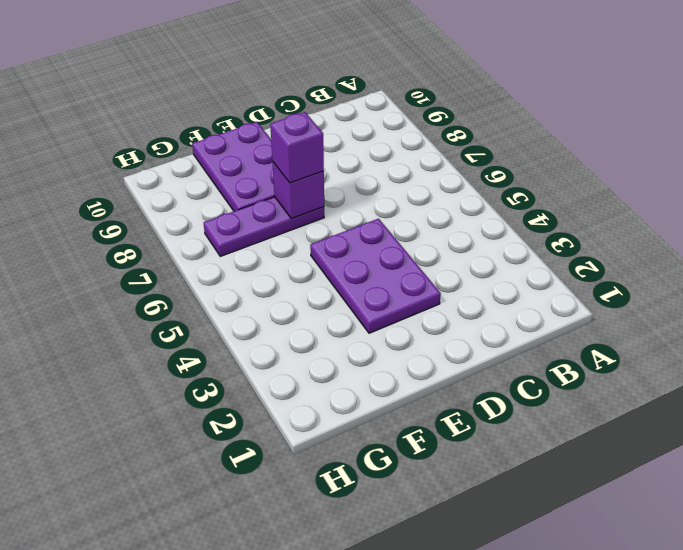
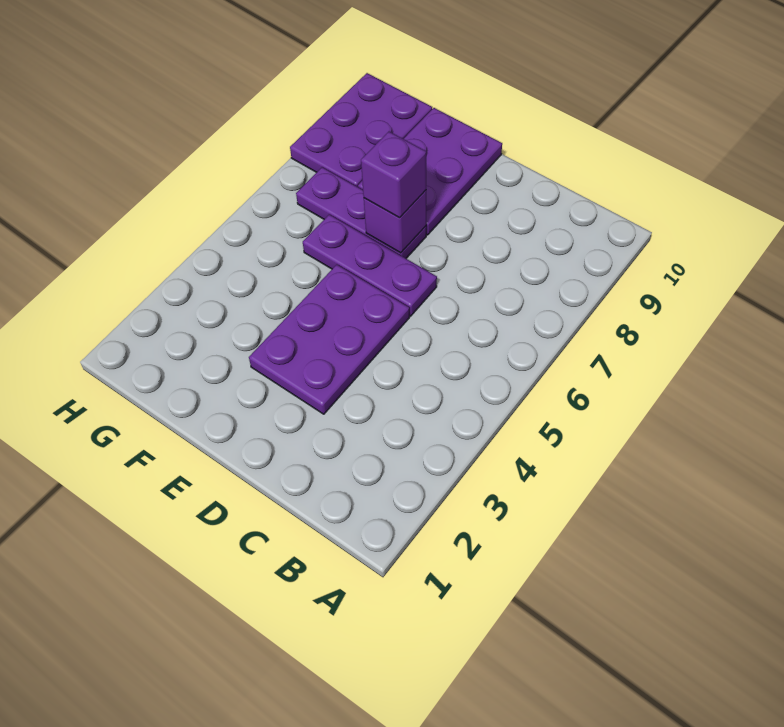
none -> purple 1x3 plate [303,214,437,316]
none -> purple 2x3 plate [290,73,432,187]

